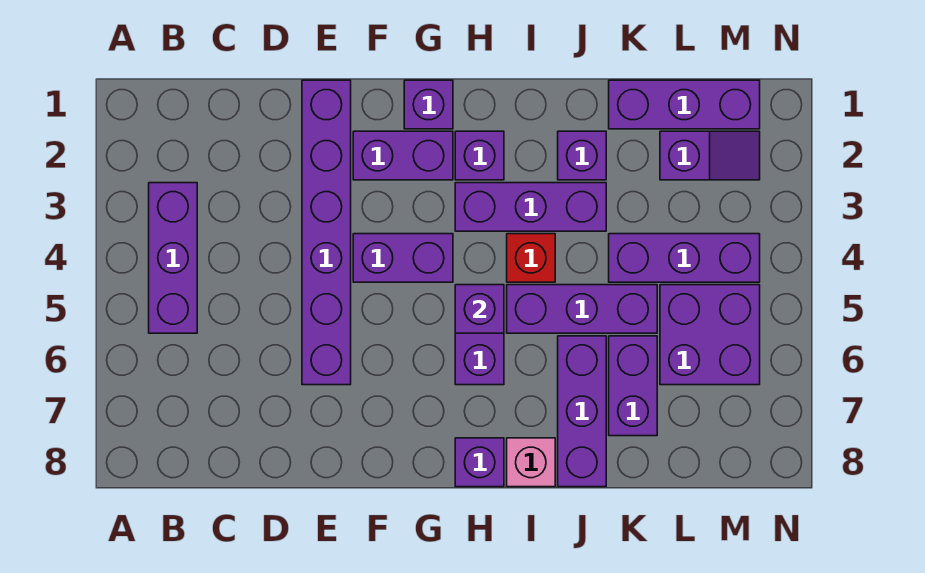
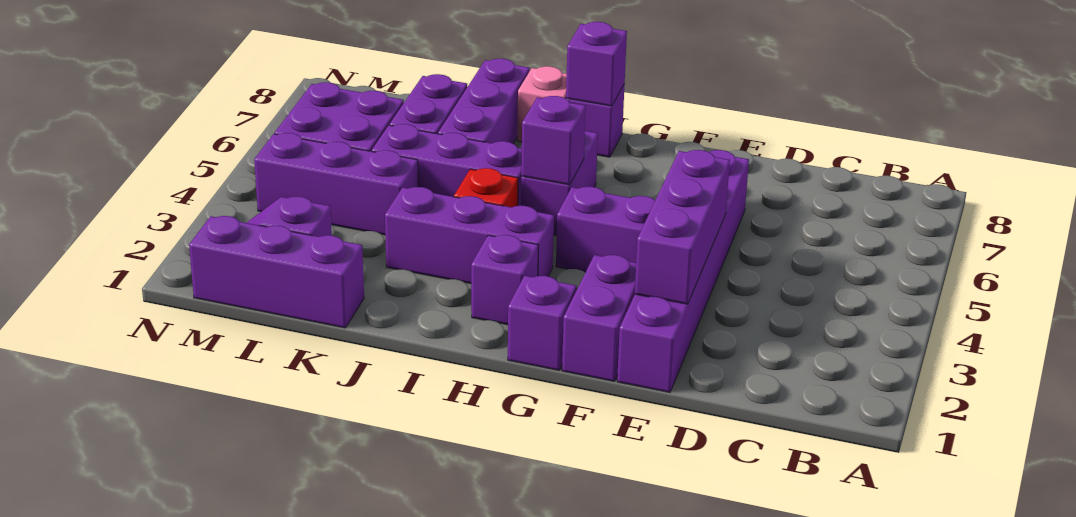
purple 1x3 brick [149,183,197,333] -> purple 1x3 brick moved to [635,150,730,304]
purple 1x2 brick [353,131,453,180] -> purple 1x2 brick turned to [562,255,636,381]
purple 1x1 brick [558,131,606,180] -> purple 1x1 brick moved to [566,22,627,106]

